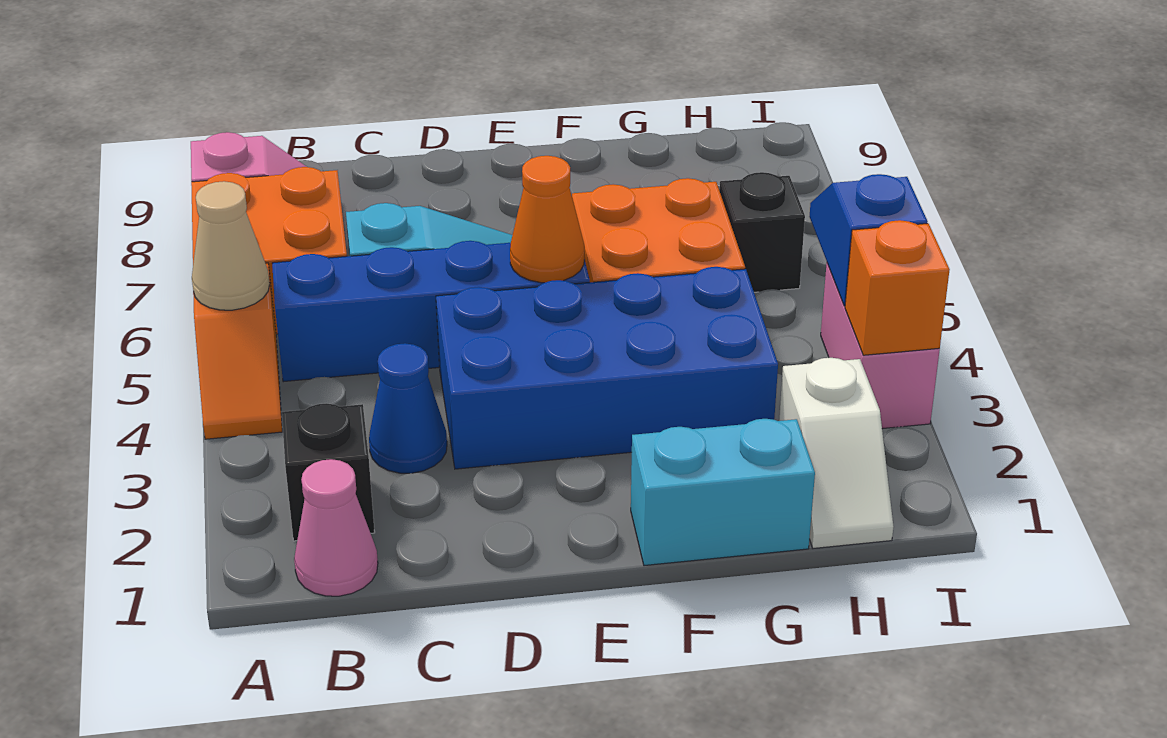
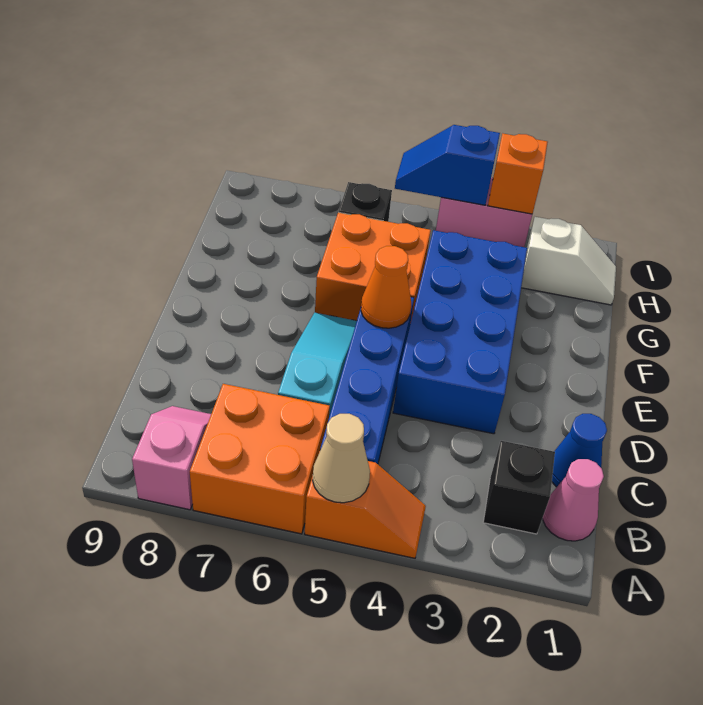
blue 1x1 cone [369,343,447,473] -> blue 1x1 cone moved to [552,414,607,487]
cyan 1x2 brick [631,419,815,566] -> none

